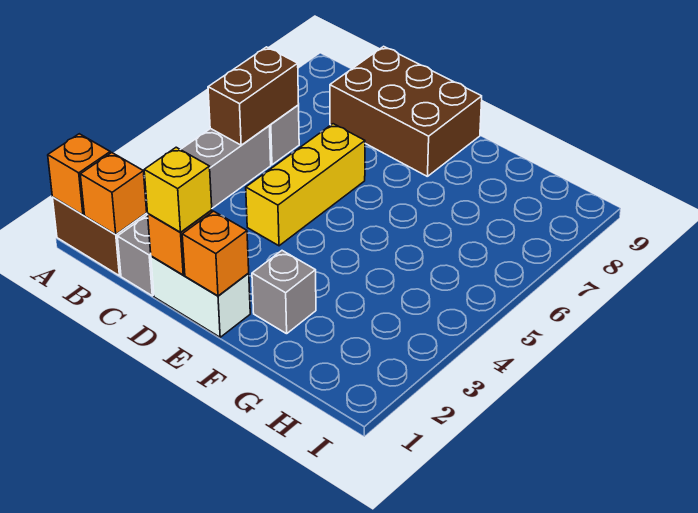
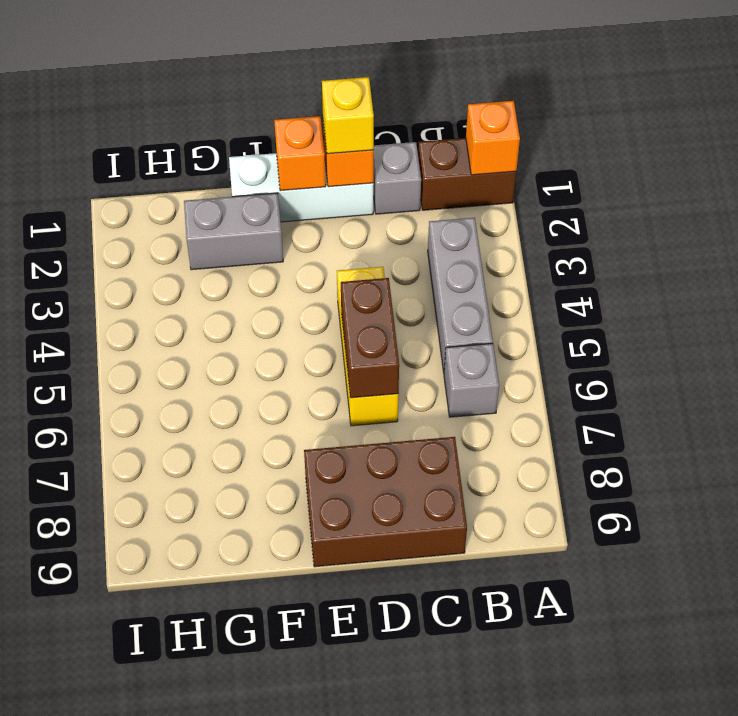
orange 1x1 brick [80,153,147,235] -> none
brown 1x2 brick [208,47,299,145] -> brown 1x2 brick moved to [341,278,399,398]
white 1x2 brick [151,256,250,337] -> white 1x3 brick [229,153,374,222]
grey 1x1 brick [252,251,316,334] -> grey 1x2 brick [184,193,283,270]

